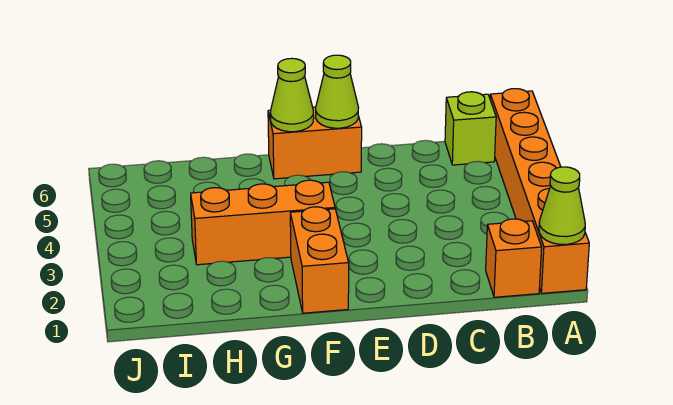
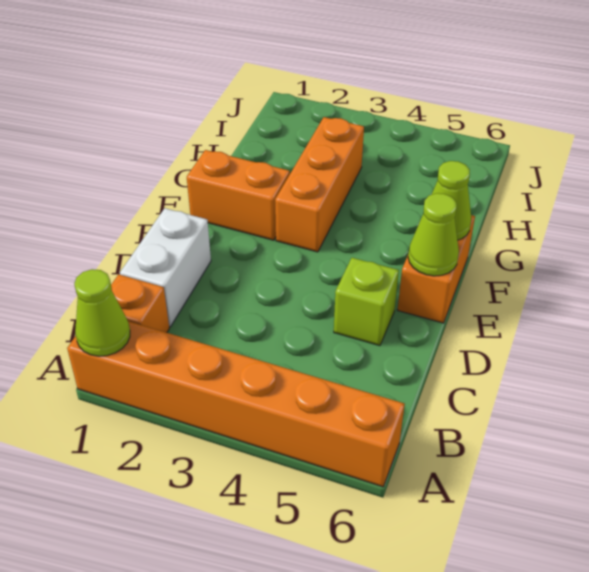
lime 1x1 brick [445,92,496,165] -> lime 1x1 brick moved to [334,258,399,346]
none -> white 1x2 brick [120,208,211,327]

